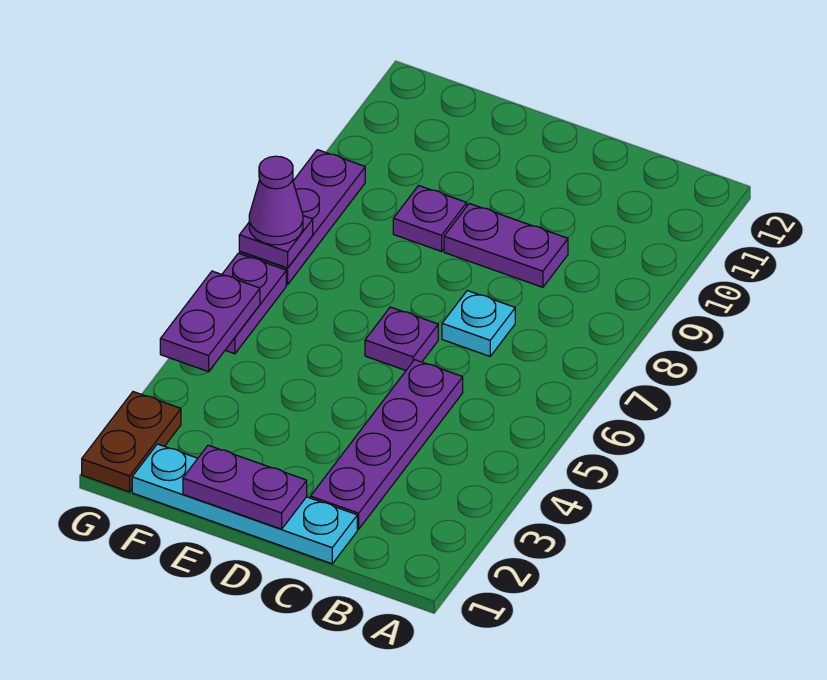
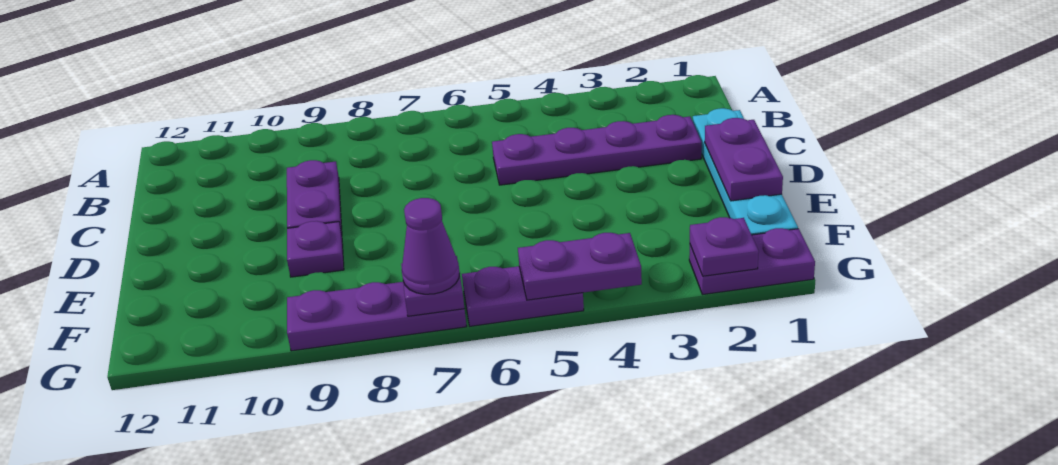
cyan 1x1 plate [442,291,515,356] -> none
purple 1x1 plate [365,307,438,370] -> purple 1x1 plate moved to [690,217,759,276]
brown 1x2 plate [82,392,181,492] -> purple 1x2 plate [689,228,815,295]

